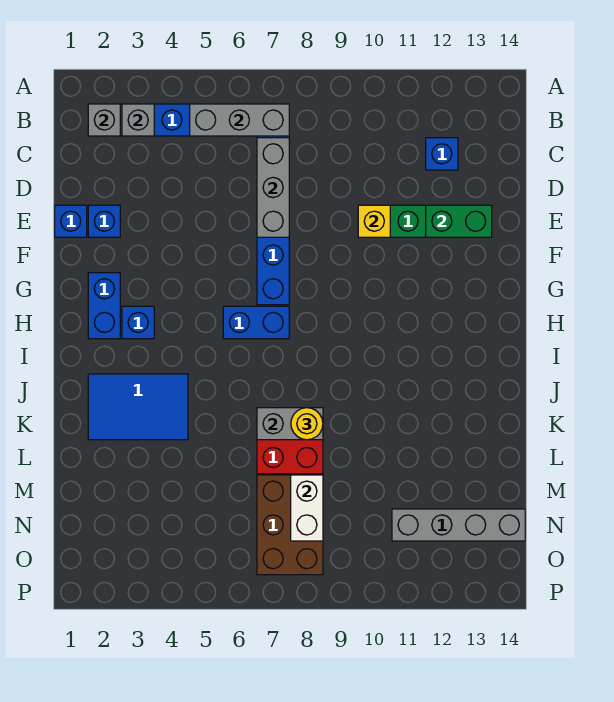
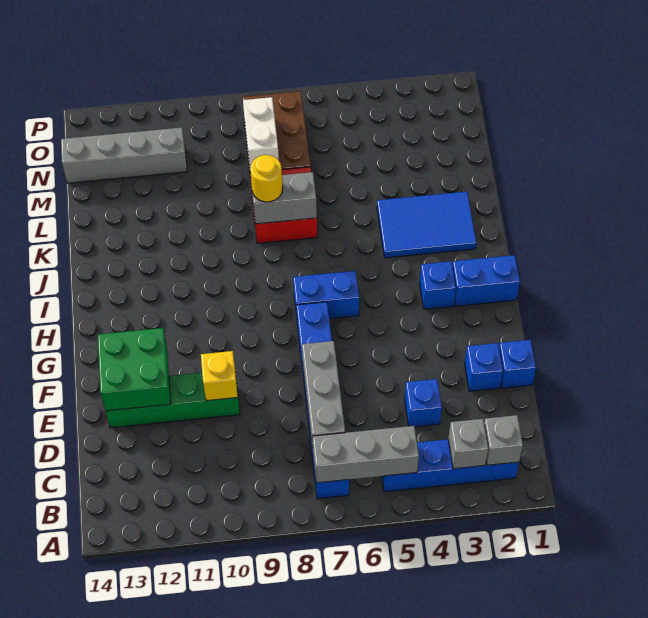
blue 1x1 brick [426,138,458,170] -> blue 1x1 brick moved to [405,379,442,427]
green 1x2 brick [426,205,492,237] -> green 2x2 brick [98,328,171,411]
blue 1x2 brick [88,273,120,339] -> blue 1x2 brick turned to [452,255,520,306]

